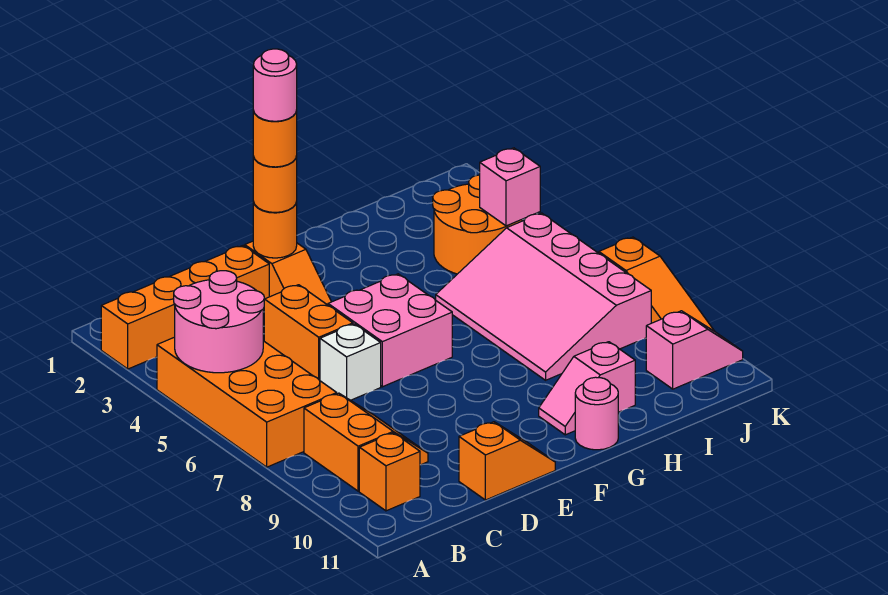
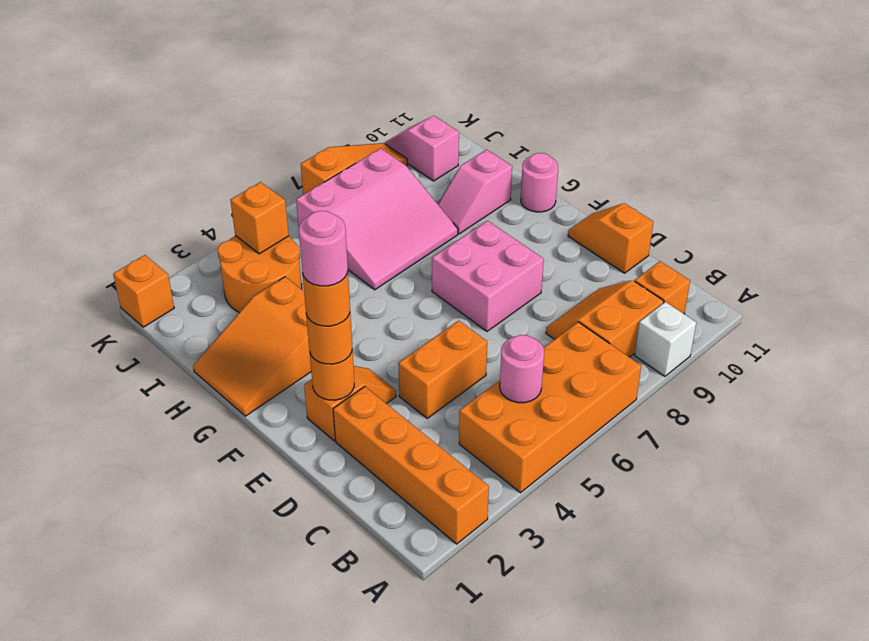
pink 2x2 round brick [174,271,264,373] -> pink 1x1 round brick [500,335,544,403]
white 1x1 brick [320,324,381,400] -> white 1x1 brick moved to [635,302,696,376]
pink 2x2 brick [328,274,452,387] -> pink 2x2 brick moved to [432,221,544,331]
none -> orange 2x3 slope [193,277,311,416]
pink 1x2 slope [539,342,635,435] -> pink 1x2 slope turned to [438,150,512,234]
pink 3x4 slope [436,213,651,380] -> pink 3x3 slope [296,148,458,290]
pink 1x1 brick [480,148,540,226] -> orange 1x1 brick [231,182,289,254]
none -> orange 1x1 brick [113,255,174,327]

